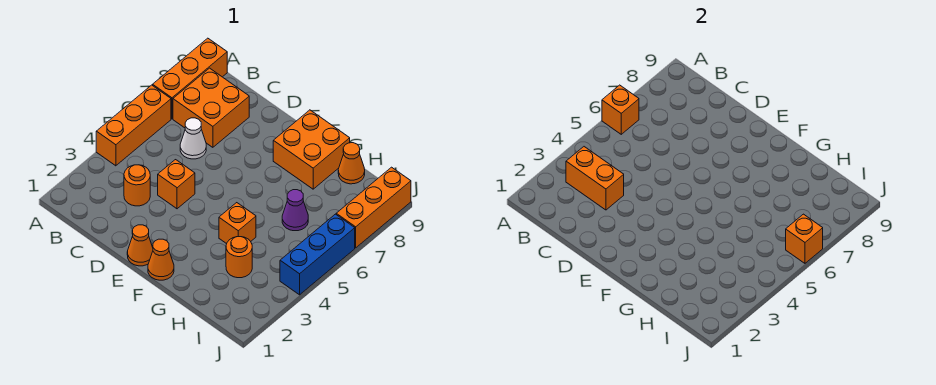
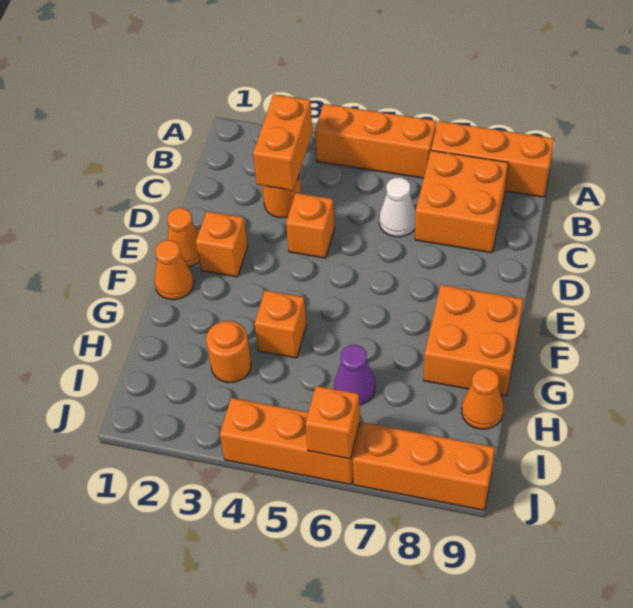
orange 1x1 brick [602,85,639,134] -> orange 1x1 brick moved to [196,211,248,277]
blue 1x3 brick [280,214,355,295] -> orange 1x3 brick [220,398,360,484]

